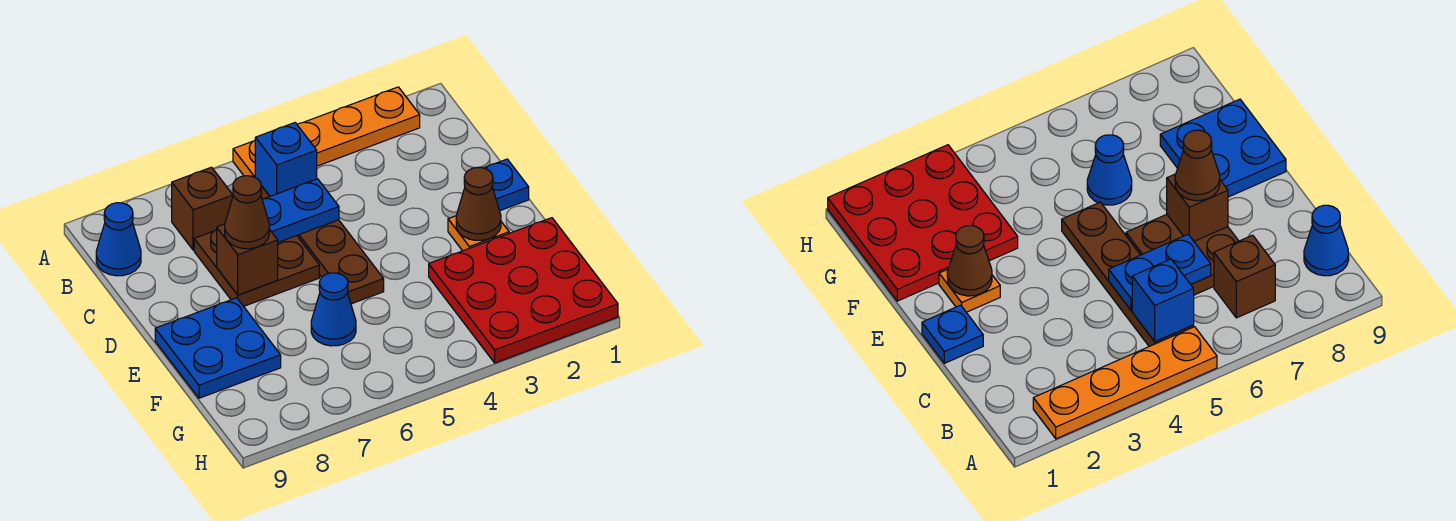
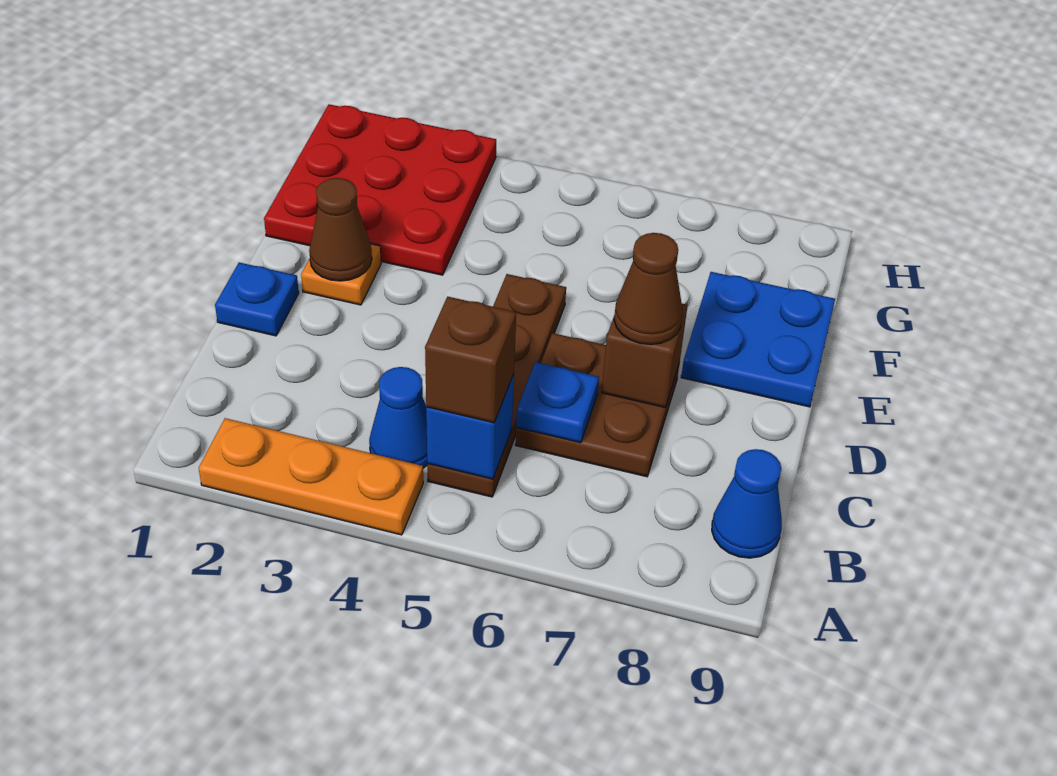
orange 1x4 plate [233,87,420,177] -> orange 1x3 plate [199,418,423,535]
brown 1x1 brick [172,167,233,250] -> brown 1x1 brick moved to [425,297,516,423]
blue 1x2 plate [262,179,339,242] -> blue 1x1 plate [516,362,599,443]
blue 1x1 cone [311,273,356,346] -> blue 1x1 cone moved to [369,367,427,468]

